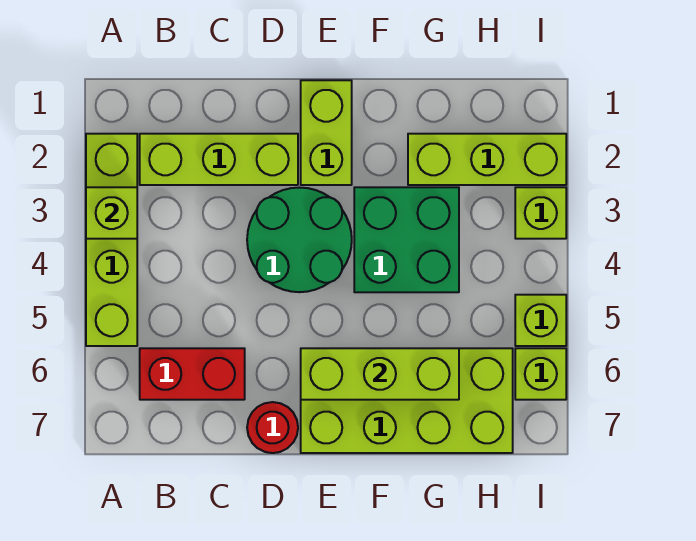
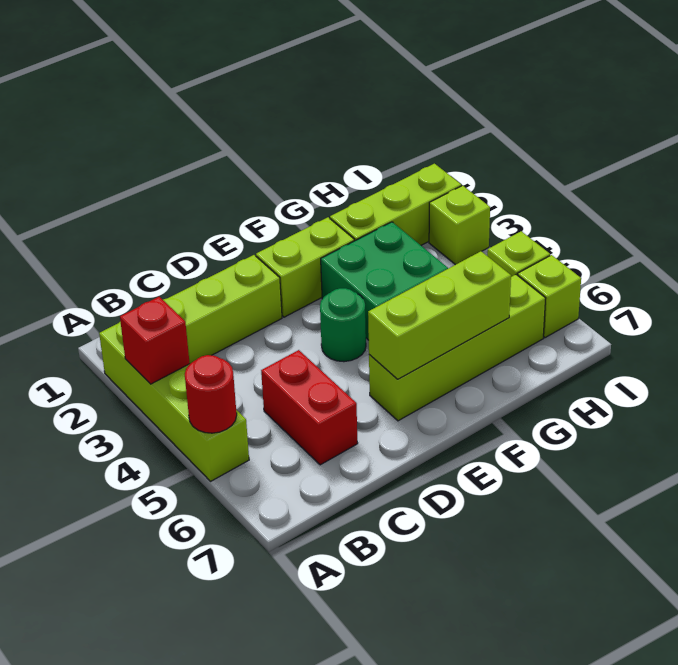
lime 1x1 brick [86,187,137,239] -> red 1x1 brick [120,297,190,384]
red 1x2 brick [140,348,245,400] -> red 1x2 brick turned to [261,350,358,465]
green 2x2 round brick [247,188,352,292] -> green 1x1 round brick [320,288,366,362]
red 1x1 round brick [247,402,298,453] -> red 1x1 round brick moved to [185,355,237,433]
lime 1x2 brick [301,80,352,185] -> lime 1x2 brick turned to [256,217,354,317]
lime 2x4 brick [301,348,513,453] -> lime 1x4 brick [369,275,546,421]

